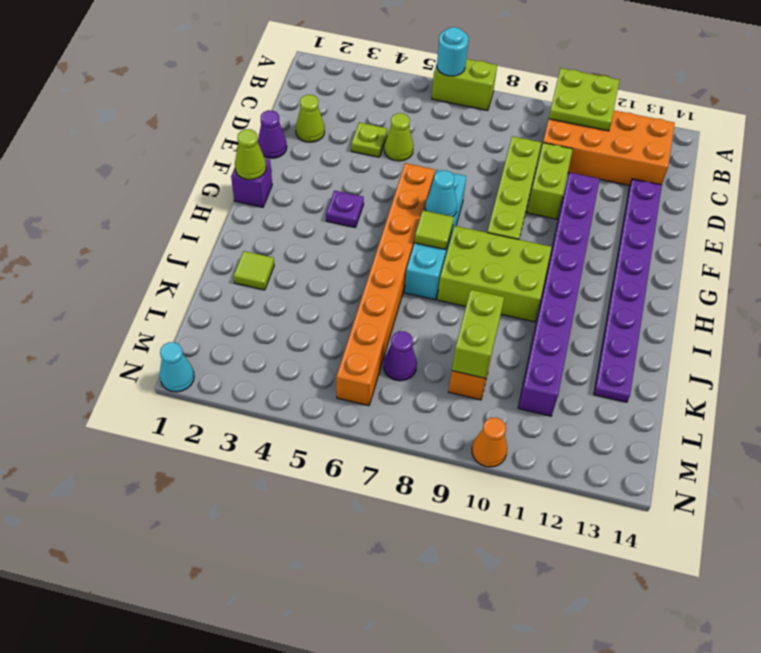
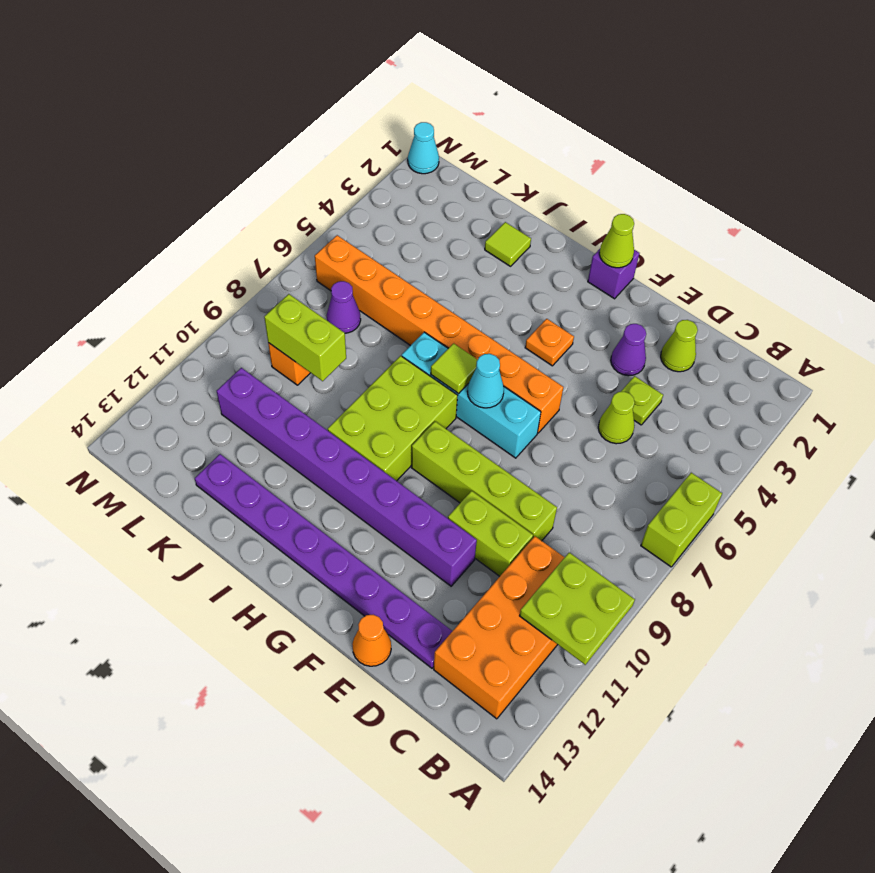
cyan 1x1 round brick [437,27,469,76] -> none
purple 1x1 cone [258,110,287,158] -> purple 1x1 cone moved to [611,324,646,376]
purple 1x1 plate [326,191,364,228] -> orange 1x1 plate [525,319,574,366]
orange 1x1 cone [472,418,507,467] -> orange 1x1 cone moved to [352,615,391,666]

